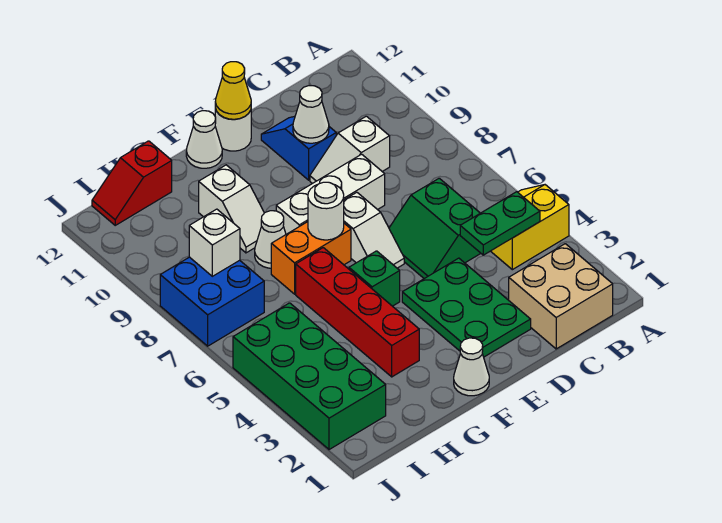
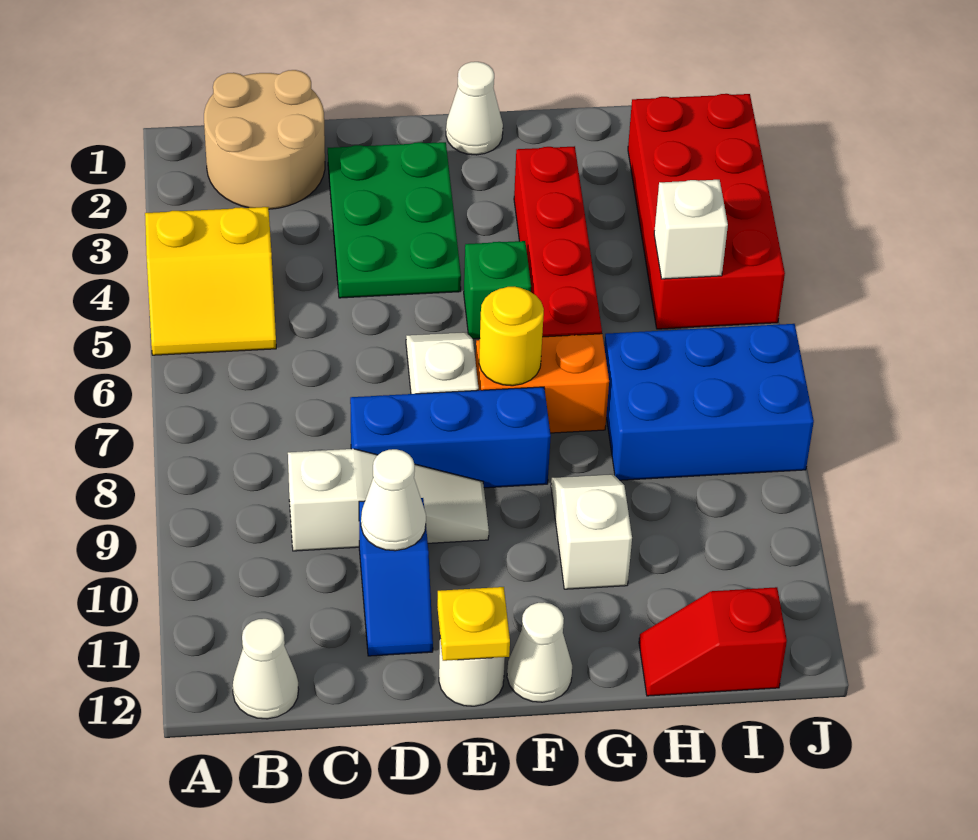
tan 2x2 brick [509,244,613,349] -> tan 2x2 round brick [204,70,325,209]
green 1x2 plate [460,192,540,255] -> none
green 2x2 slope [389,178,481,279] -> none
white 1x2 slope [310,116,390,184] -> white 1x3 slope [288,449,489,551]
white 1x3 brick [276,154,385,234] -> blue 1x3 brick [350,387,551,488]
yellow 1x1 cone [215,62,251,119] -> yellow 1x1 plate [437,587,510,661]
white 1x1 round brick [308,182,344,240] -> yellow 1x1 round brick [479,286,544,386]
white 1x1 cone [255,211,286,268] -> white 1x1 cone moved to [233,619,299,719]
red 1x2 slope [92,141,172,225] -> red 1x2 slope turned to [639,587,787,696]
green 2x4 brick [233,303,386,450] -> red 2x4 brick [628,94,785,329]
blue 2x2 brick [160,257,264,346] -> blue 2x3 brick [604,324,814,480]
white 1x1 brick [189,209,240,276] -> white 1x1 brick moved to [654,180,728,279]

